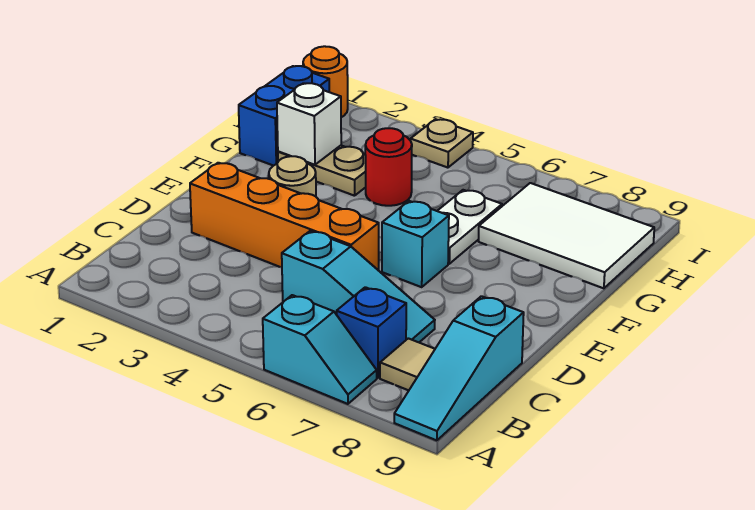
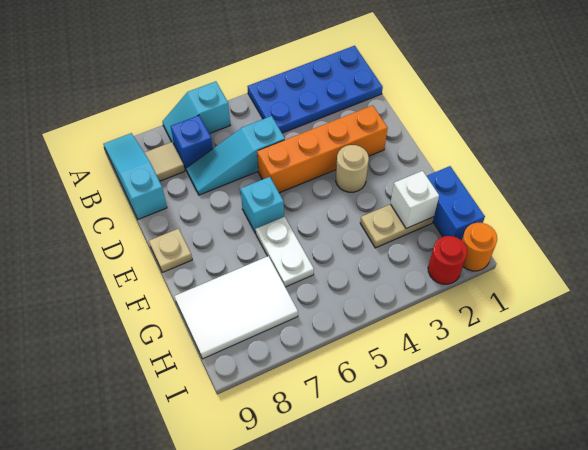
none -> blue 2x4 plate [247,46,383,133]
red 1x1 round brick [365,128,412,206] -> red 1x1 round brick moved to [428,236,467,284]
tan 1x1 plate [411,119,473,168] -> tan 1x1 plate moved to [149,229,192,272]

